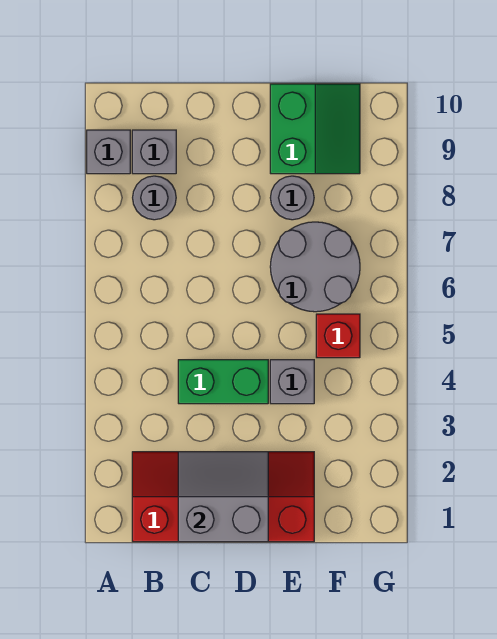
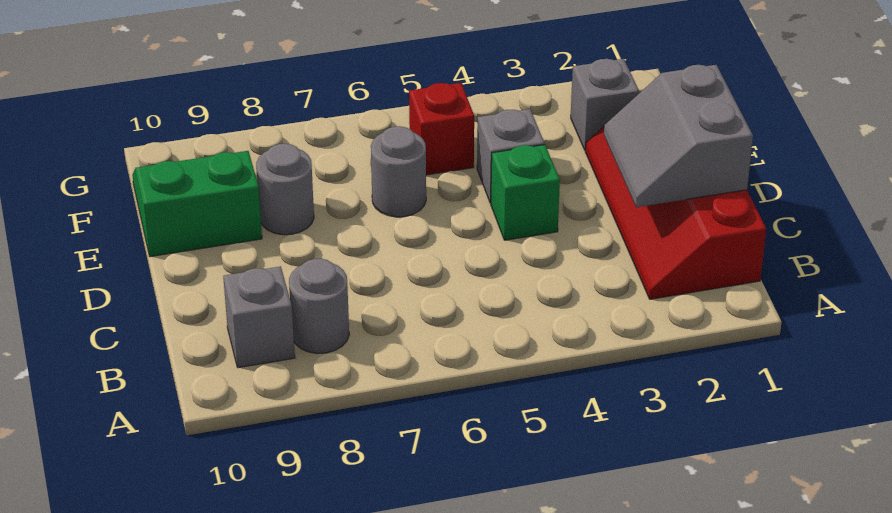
grey 1x1 brick [87,130,130,174] -> grey 1x1 brick moved to [571,59,639,150]
green 1x2 brick [178,360,268,404] -> green 1x1 brick [491,145,560,240]
grey 2x2 round brick [270,222,360,312] -> grey 1x1 round brick [371,126,426,217]

